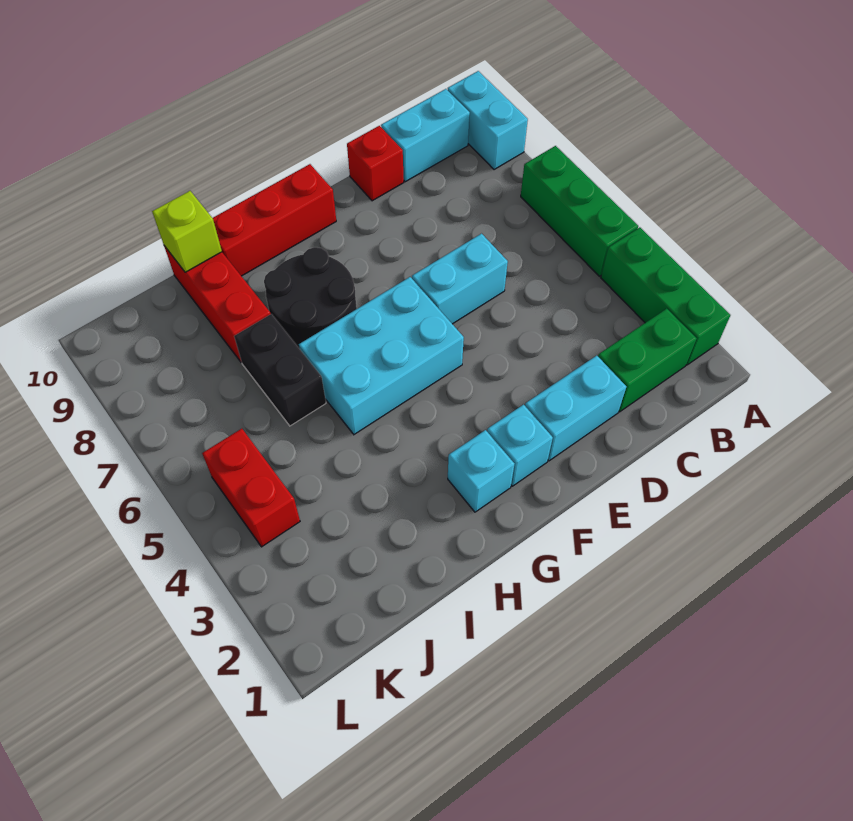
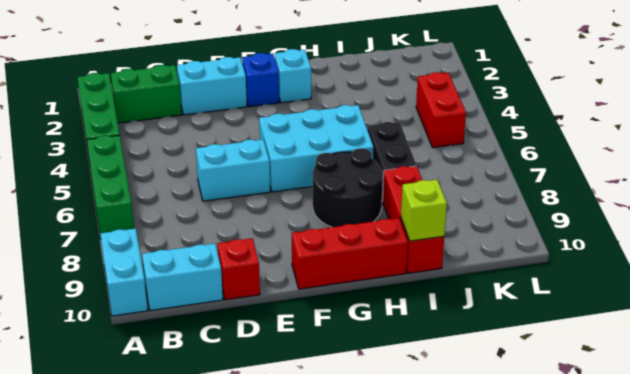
cyan 1x1 brick [487,405,553,486] -> blue 1x1 brick [242,53,279,107]

